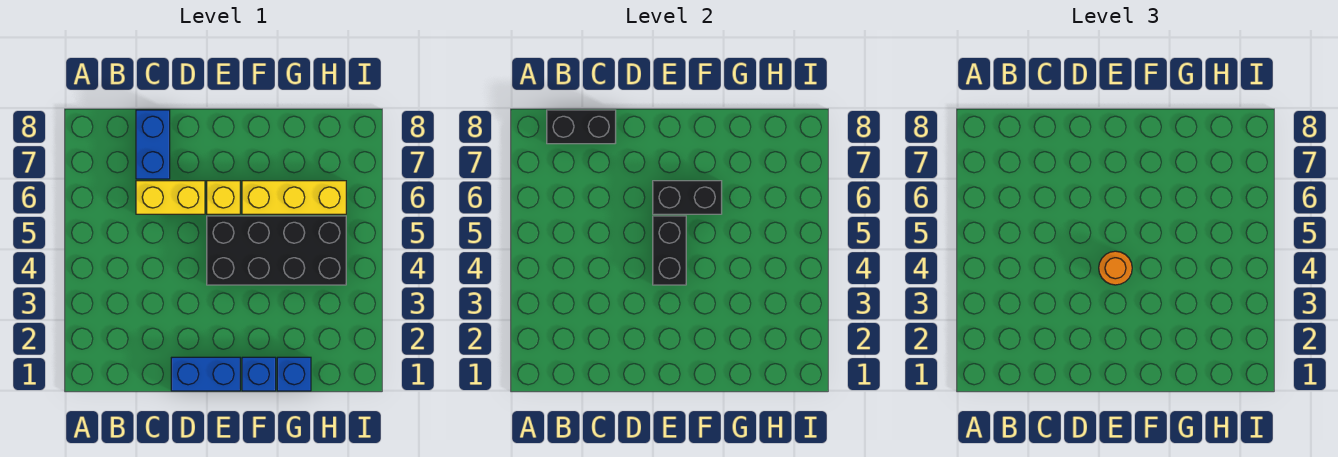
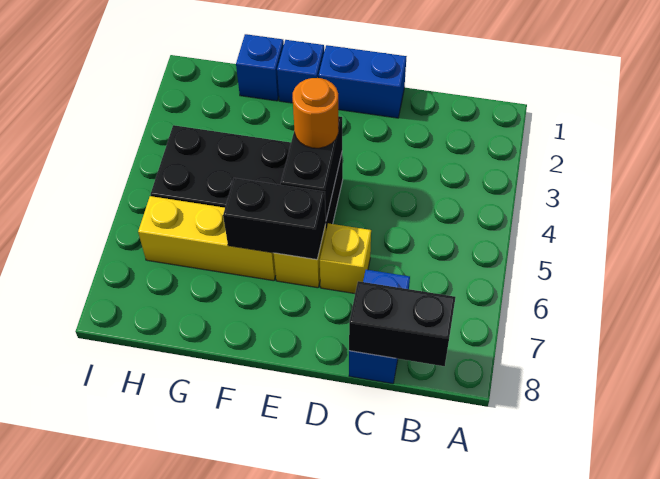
yellow 1x2 brick [136,181,205,214] -> yellow 1x1 brick [320,223,371,294]

